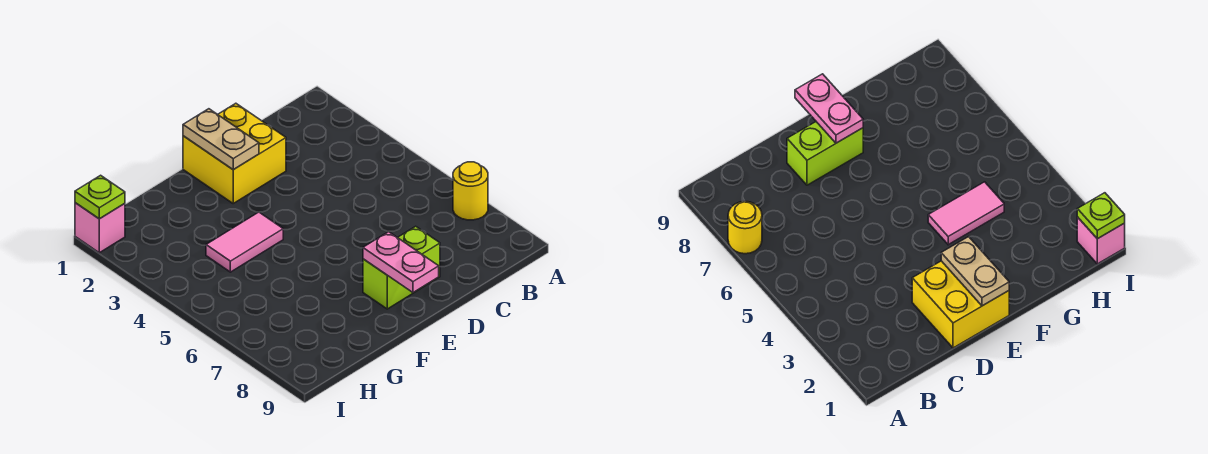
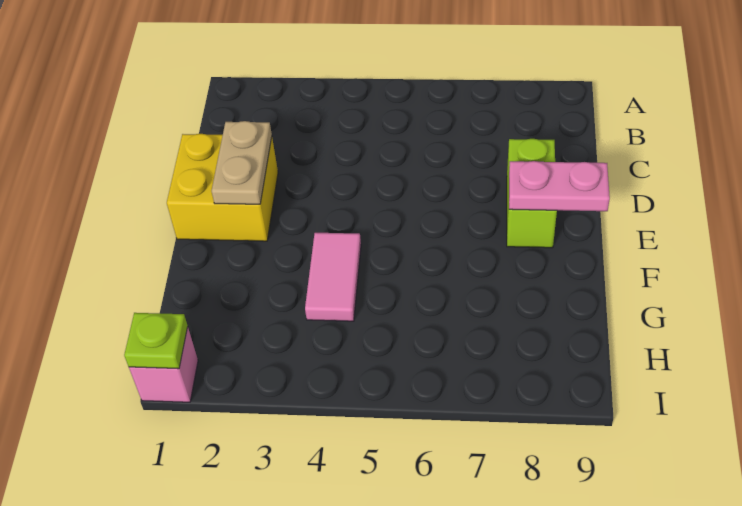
yellow 1x1 round brick [453,162,488,220] -> none
tan 1x2 plate [183,109,259,170] -> tan 1x2 plate turned to [212,121,272,204]

